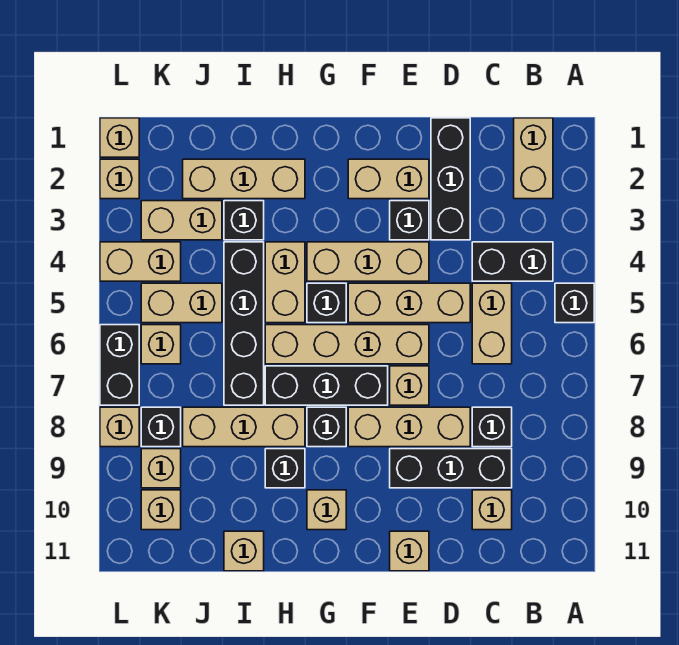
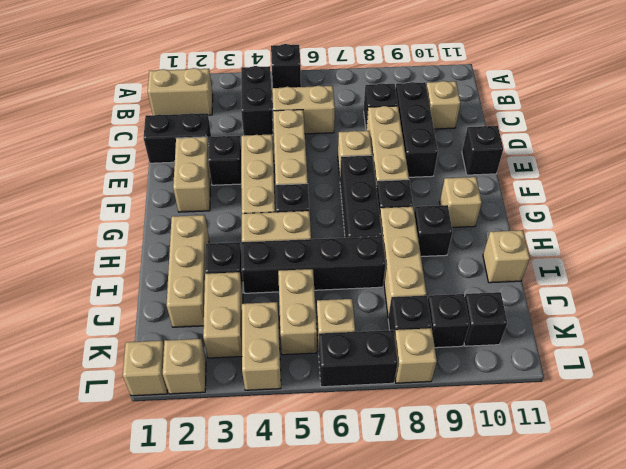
black 1x3 brick [431,118,470,240] -> black 1x2 brick [144,113,211,163]
tan 1x4 brick [265,325,429,364] -> none
tan 1x1 brick [390,531,429,571] -> black 1x1 brick [462,126,503,175]
tan 1x1 brick [141,449,181,488] -> black 1x1 brick [428,294,470,348]
tan 1x1 brick [141,490,181,530] -> black 1x1 brick [464,292,507,346]

